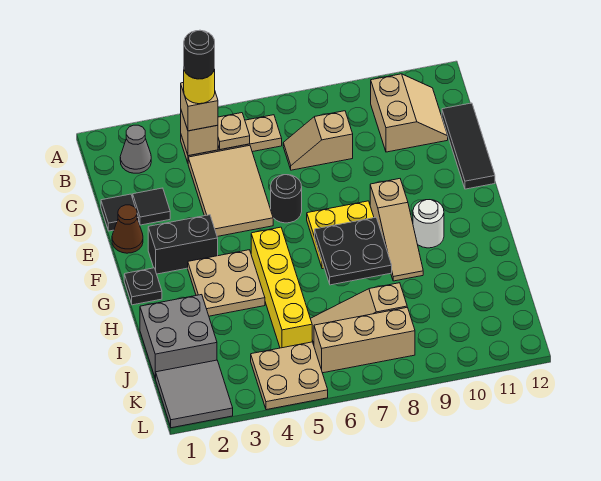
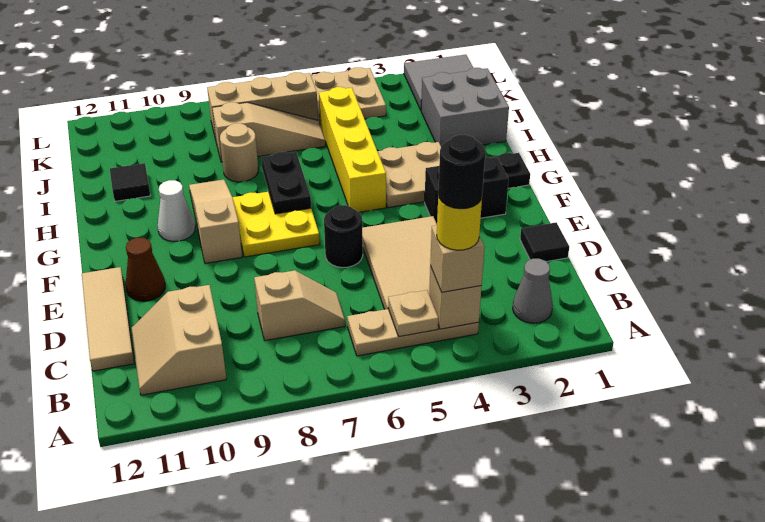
black 1x3 tile [442,103,495,189] -> tan 1x3 tile [82,267,134,371]
black 1x1 tile [133,188,170,225] -> black 1x1 tile moved to [110,163,150,201]
brown 1x1 cone [112,205,143,253] -> brown 1x1 cone moved to [126,238,165,301]
black 2x2 plate [315,217,392,285] -> black 1x2 plate [261,152,311,214]
white 1x1 round brick [413,200,444,248] -> white 1x1 cone [158,180,195,242]
none -> tan 1x1 round brick [220,123,258,182]

